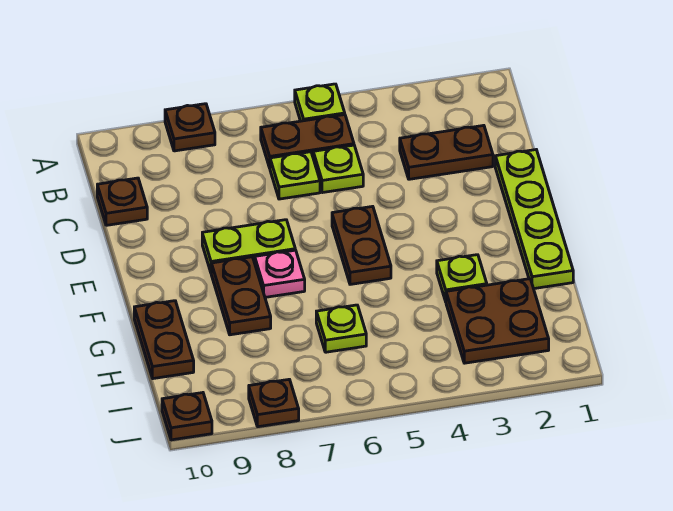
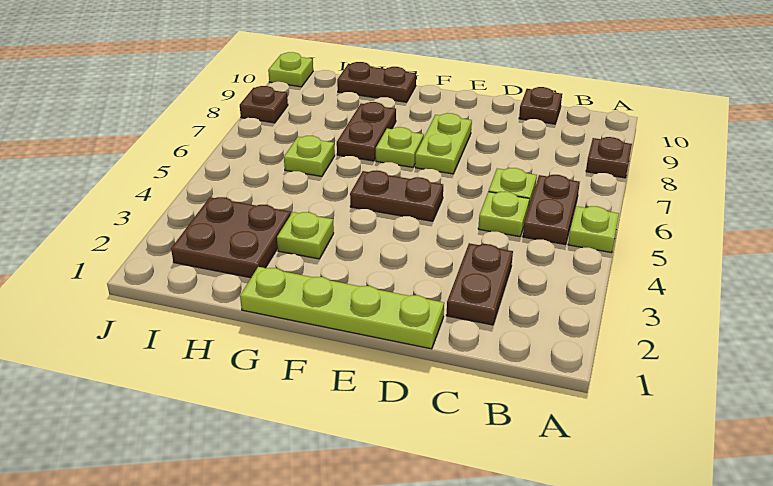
pink 1x1 plate [255,250,305,297] -> lime 1x1 plate [376,127,424,167]
brown 1x2 plate [211,257,271,335] -> brown 1x2 plate turned to [337,102,396,161]
brown 1x1 plate [162,393,212,440] -> lime 1x1 plate [268,52,313,87]

